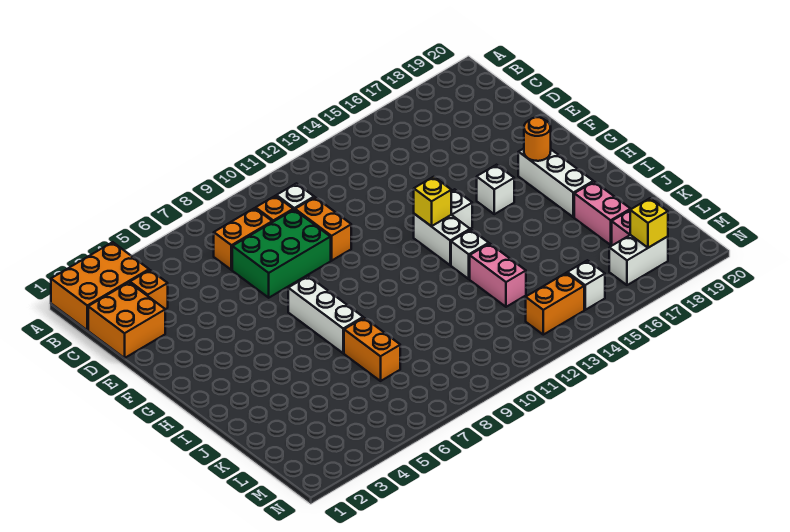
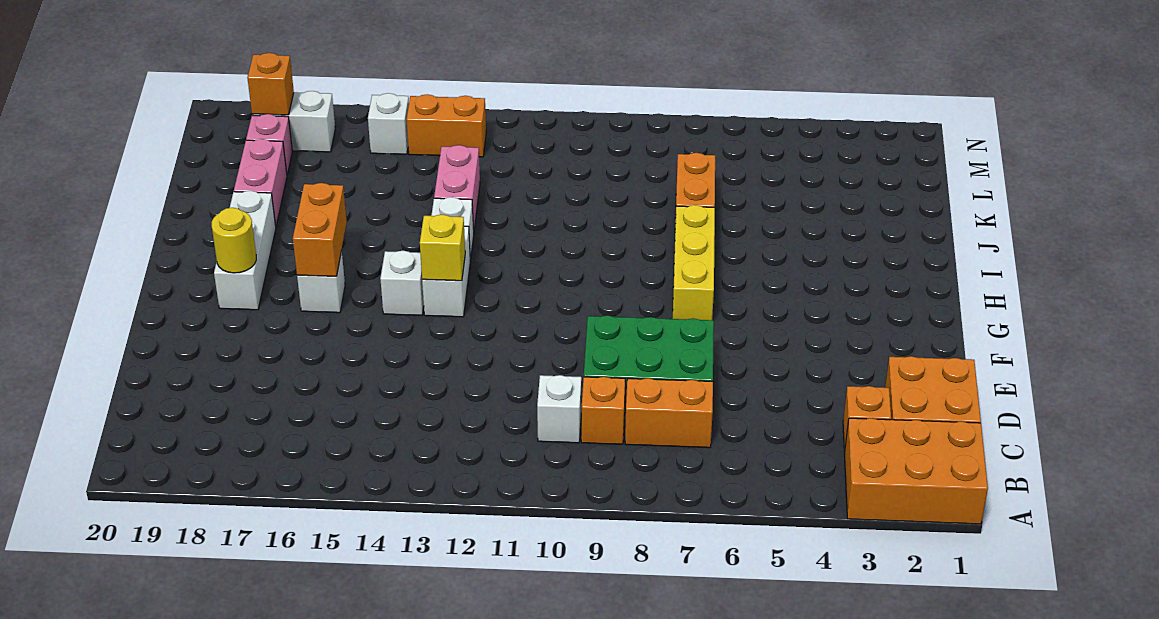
orange 1x2 brick [295,197,351,261] -> orange 1x2 brick moved to [293,183,347,276]
white 1x3 brick [288,276,363,353] -> yellow 1x3 brick [673,205,715,320]
orange 1x1 round brick [524,117,551,161] -> yellow 1x1 round brick [212,208,256,273]
yellow 1x1 brick [630,198,668,248] -> orange 1x1 brick [247,53,294,115]

